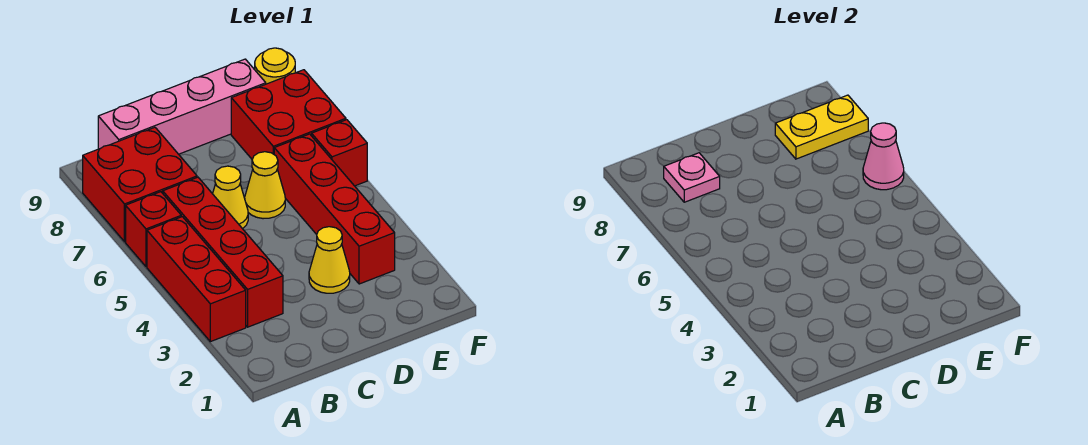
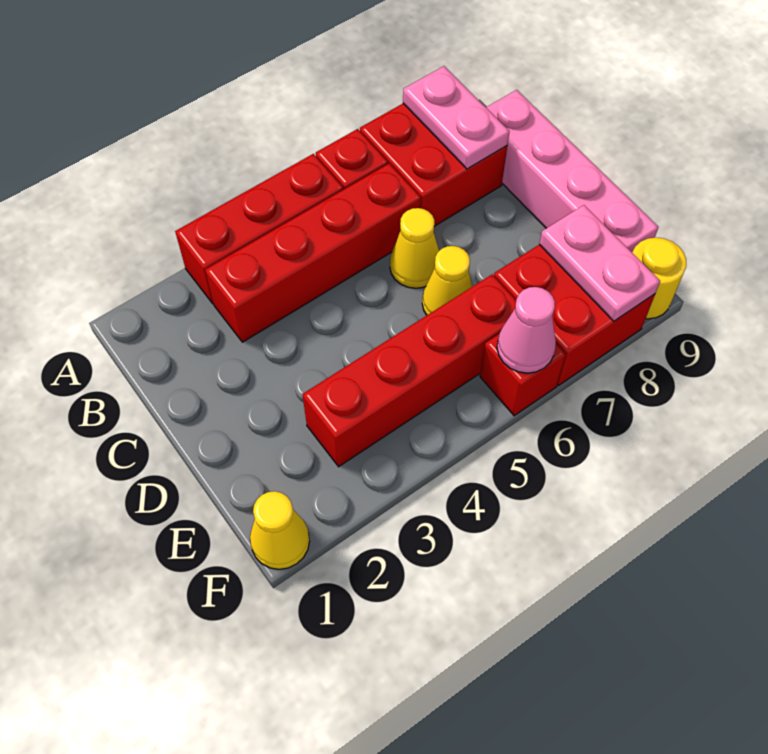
pink 1x1 plate [664,153,720,202] -> pink 1x2 plate [403,66,510,169]
yellow 1x1 cone [309,227,350,293] -> yellow 1x1 cone moved to [250,491,310,569]
yellow 1x2 plate [775,95,868,159] -> pink 1x2 plate [539,205,660,321]

